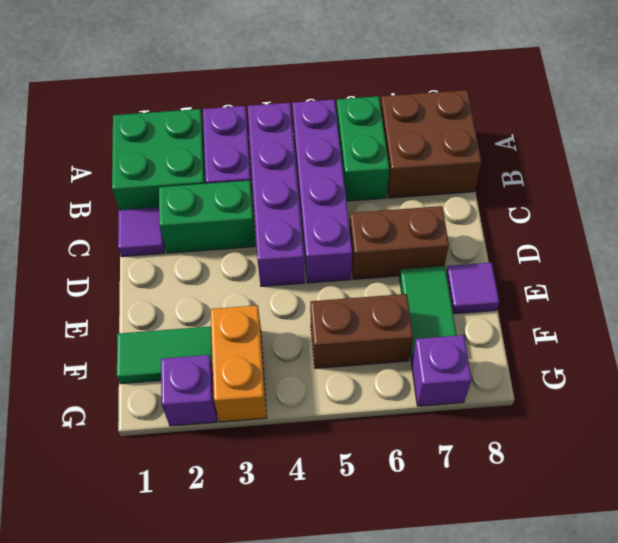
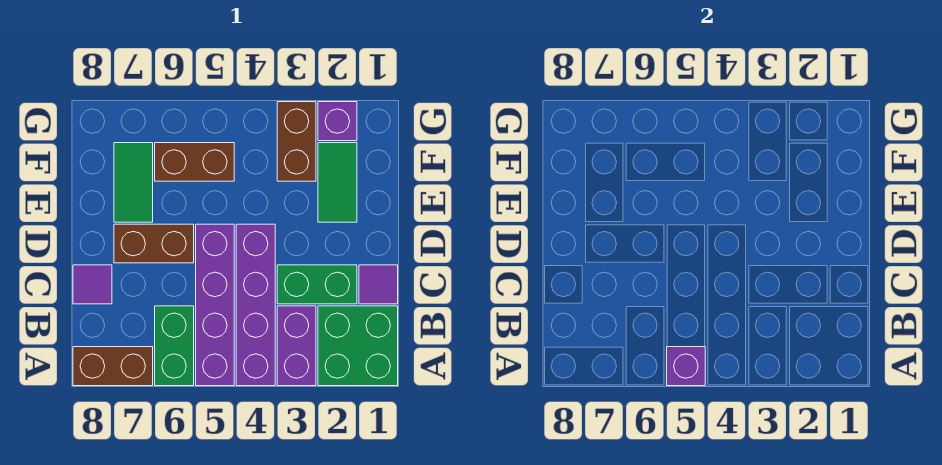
brown 2x2 brick [381,90,482,198] -> brown 1x2 brick [73,347,153,386]
purple 1x1 tile [446,262,499,314] -> purple 1x1 tile moved to [73,265,112,304]
green 1x2 tile [117,326,213,384] -> green 1x2 tile turned to [318,143,357,222]
orange 1x2 brick [210,305,267,422] -> brown 1x2 brick [277,102,316,181]
purple 1x1 brick [411,335,472,406] -> purple 1x1 brick moved to [667,347,705,386]

